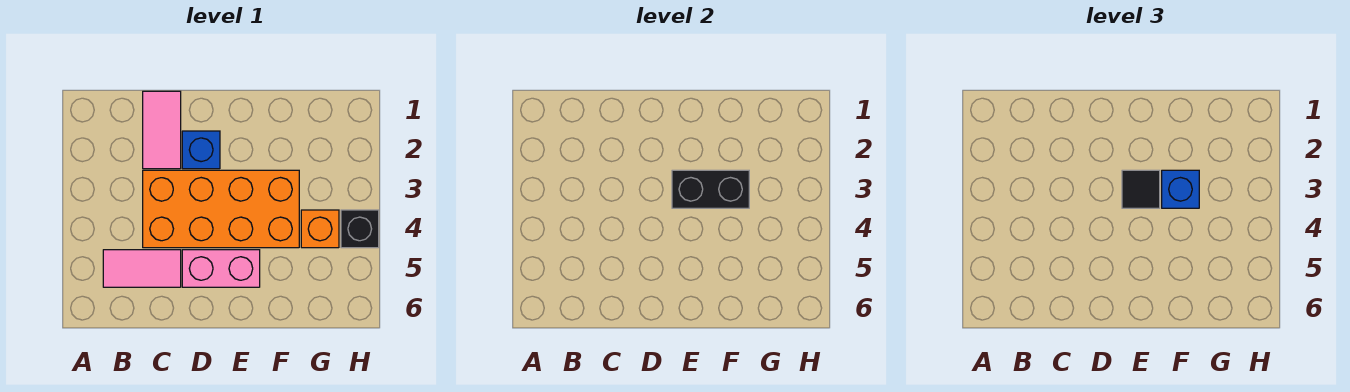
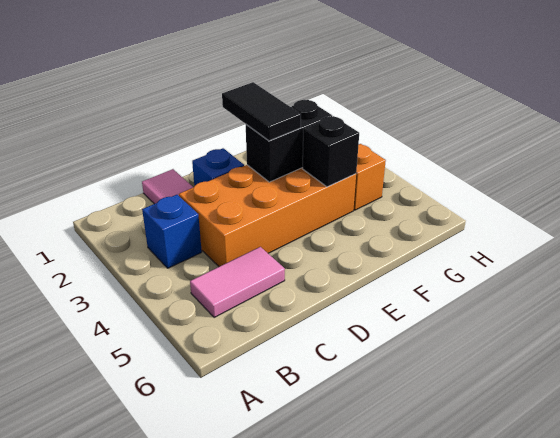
pink 1x2 brick [182,250,260,287] -> none
black 1x1 tile [1122,170,1160,208] -> black 1x2 tile [222,82,301,141]
blue 1x1 brick [1162,170,1199,208] -> blue 1x1 brick moved to [142,195,202,268]
black 1x1 brick [341,210,379,248] -> black 1x1 brick moved to [303,116,359,187]

